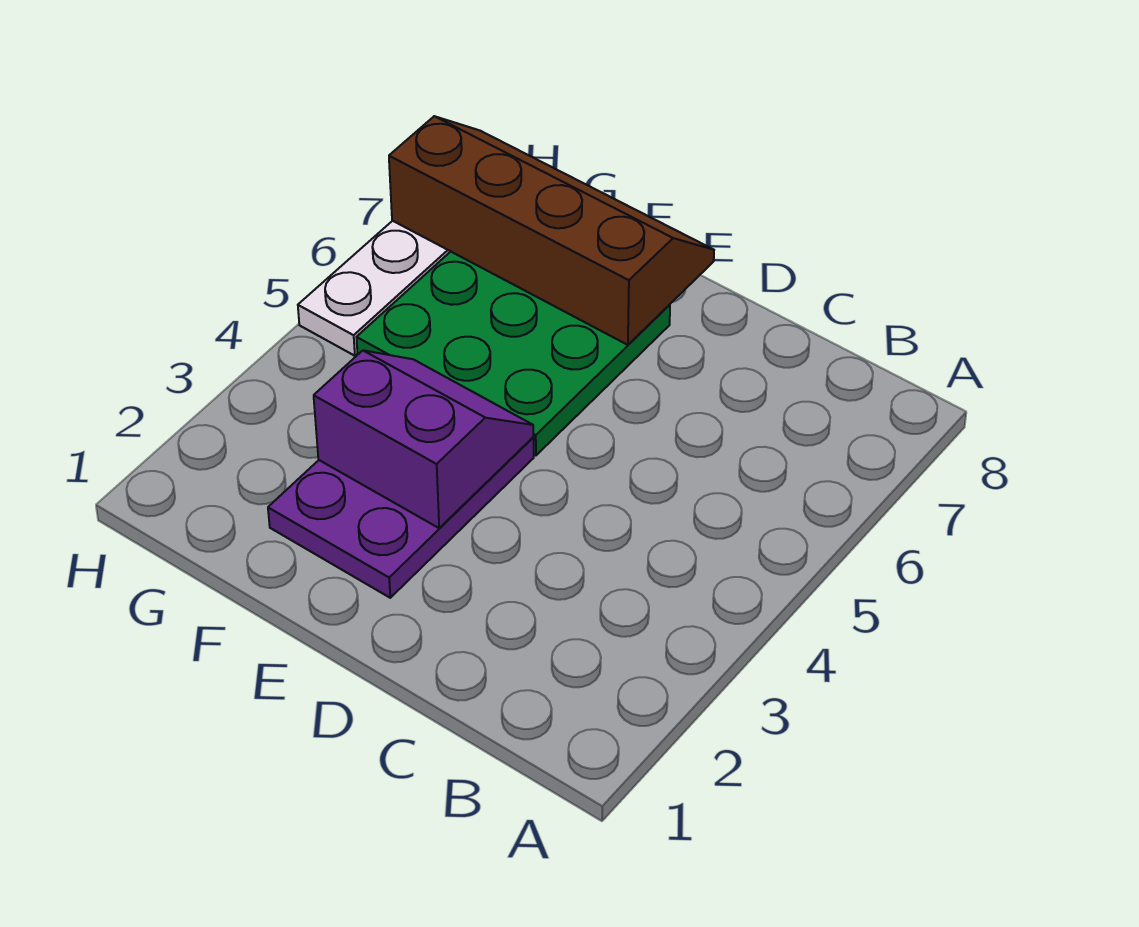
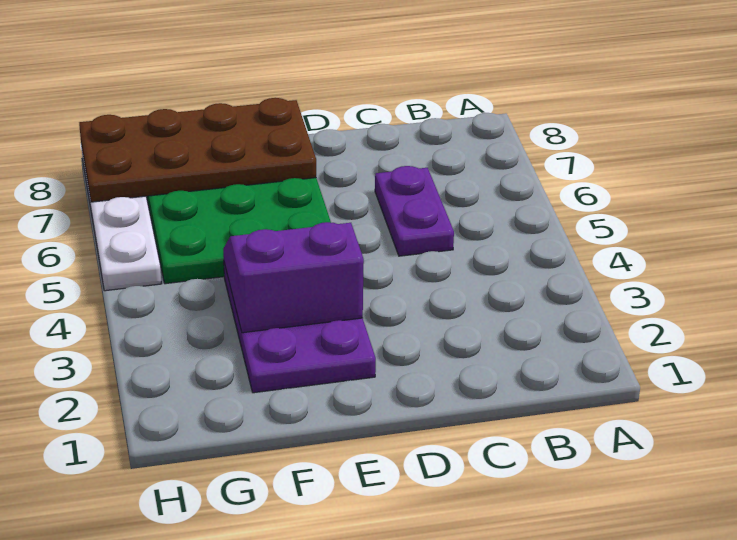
none -> purple 1x2 plate [375,166,454,256]
brown 2x4 slope [389,116,714,345] -> brown 2x4 plate [79,98,316,202]

